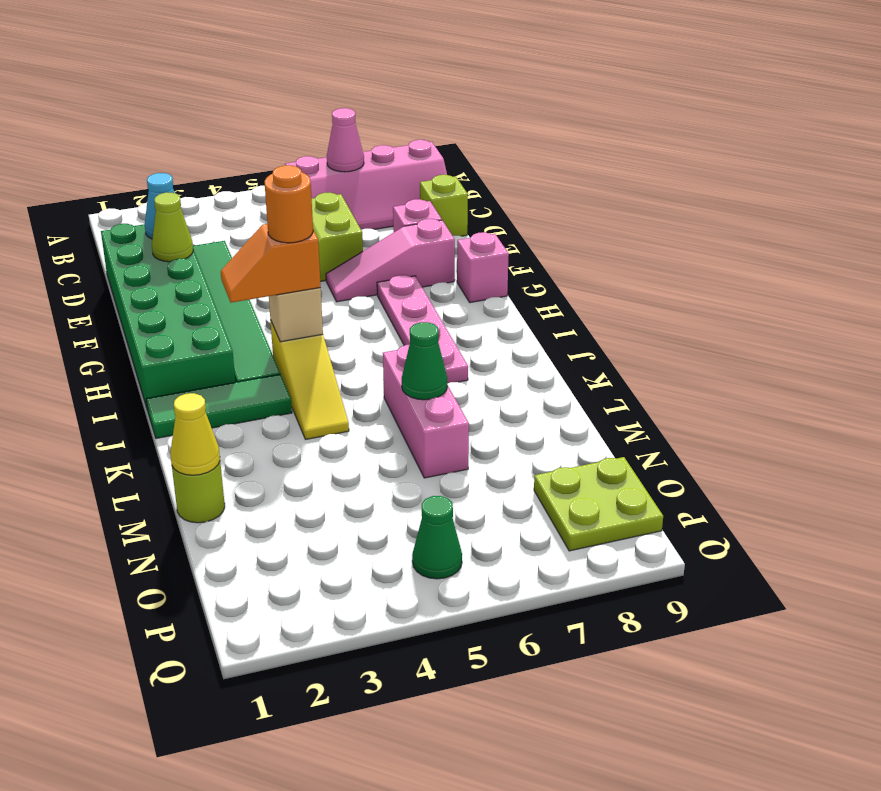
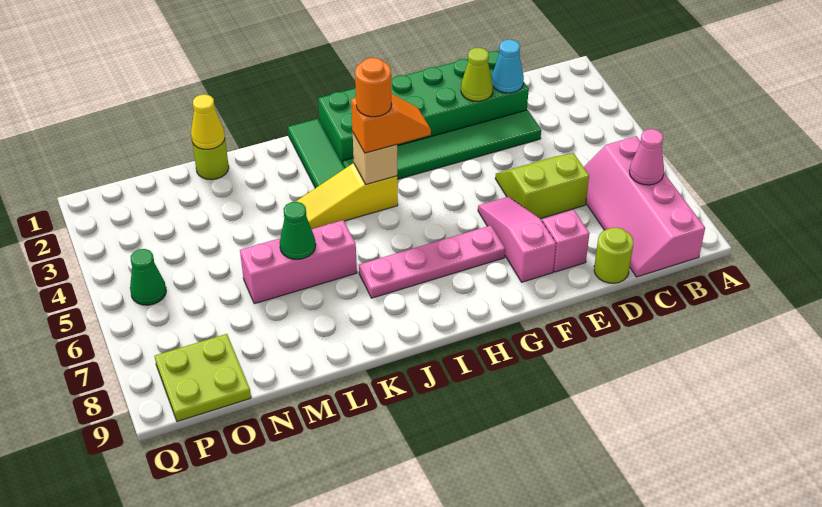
lime 1x1 brick [420,175,468,236] -> lime 1x1 round brick [594,228,633,283]
pink 1x1 brick [457,232,509,303] -> none
orange 1x2 slope [221,224,321,303] -> orange 1x2 slope turned to [351,94,431,153]

